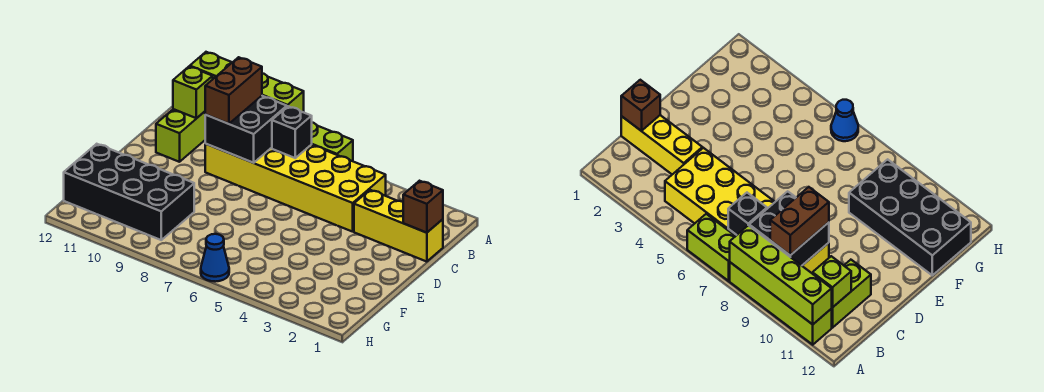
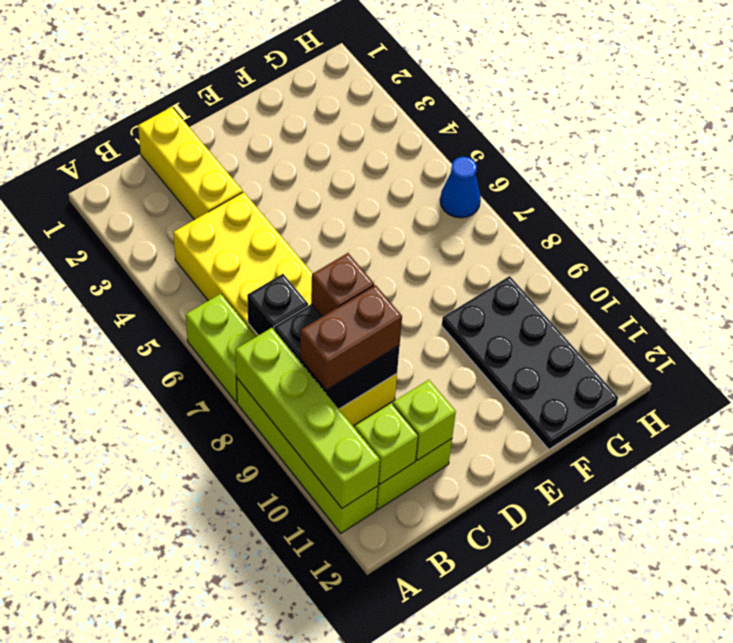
brown 1x1 brick [403,181,443,233] -> brown 1x1 brick moved to [311,253,374,317]
none -> lime 1x1 brick [393,380,456,460]
black 2x4 brick [64,144,194,240] -> black 2x4 plate [442,276,618,449]

